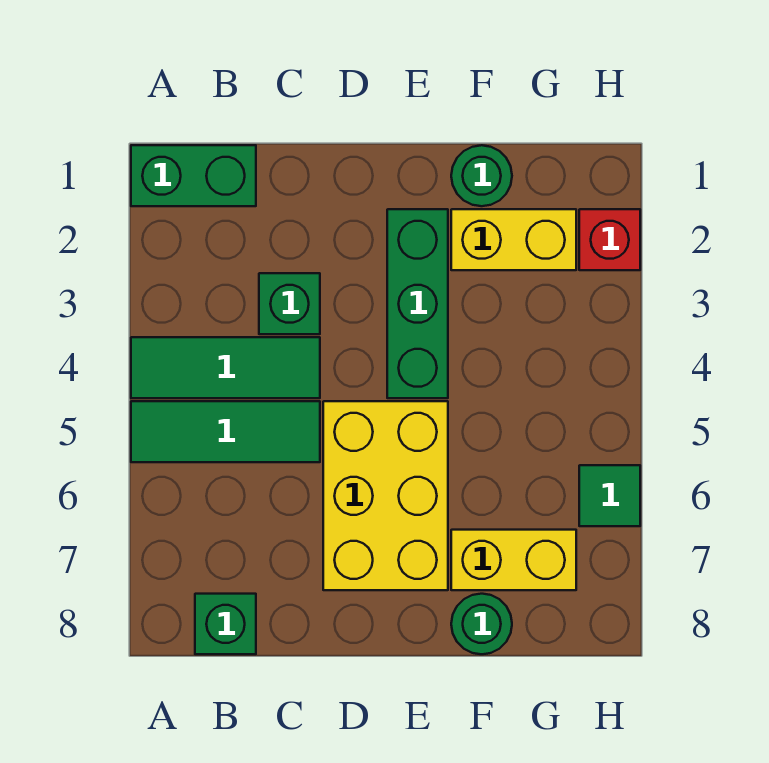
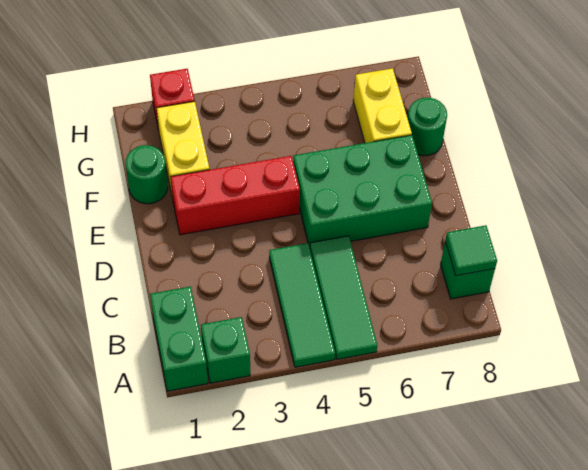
green 1x1 brick [259,273,320,334] -> green 1x1 brick moved to [201,317,250,383]
yellow 2x3 brick [323,401,448,590] -> green 2x3 brick [293,135,432,248]
green 1x3 brick [387,209,448,398] -> red 1x3 brick [171,156,300,235]
green 1x1 tile [579,465,640,526] -> green 1x1 tile moved to [445,225,497,276]

